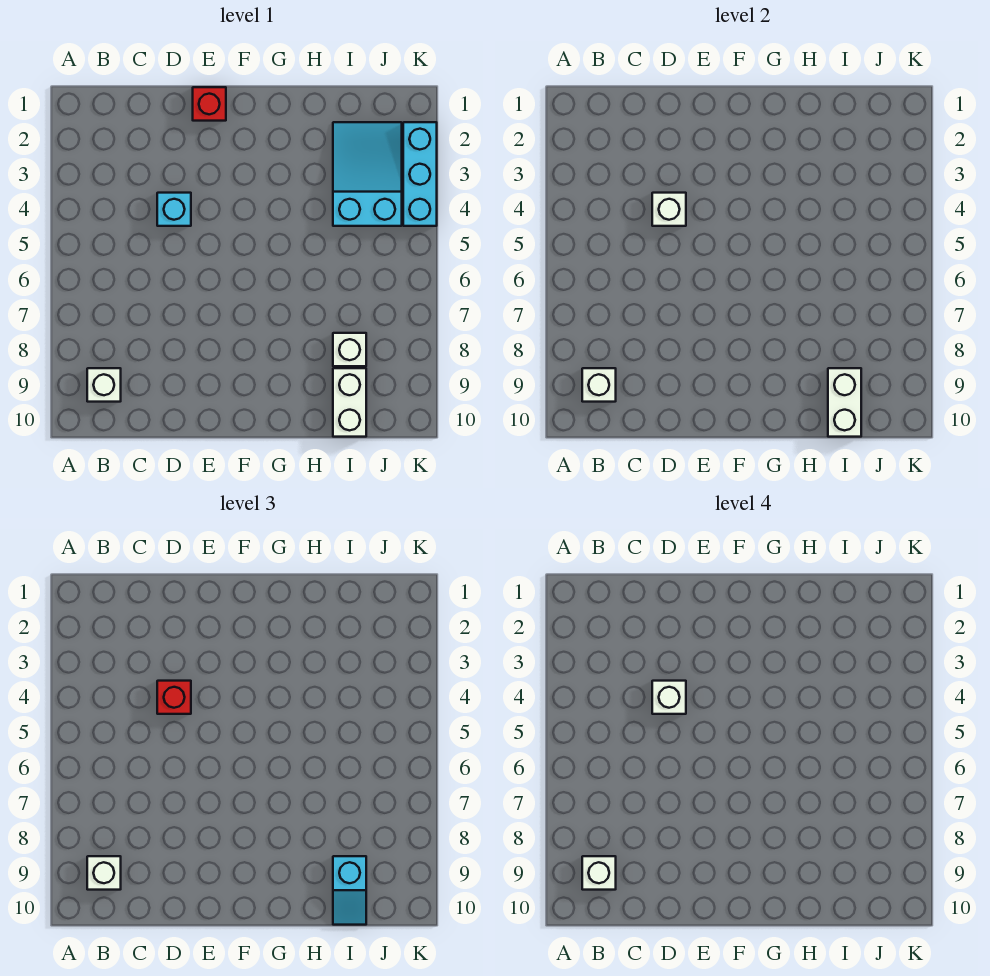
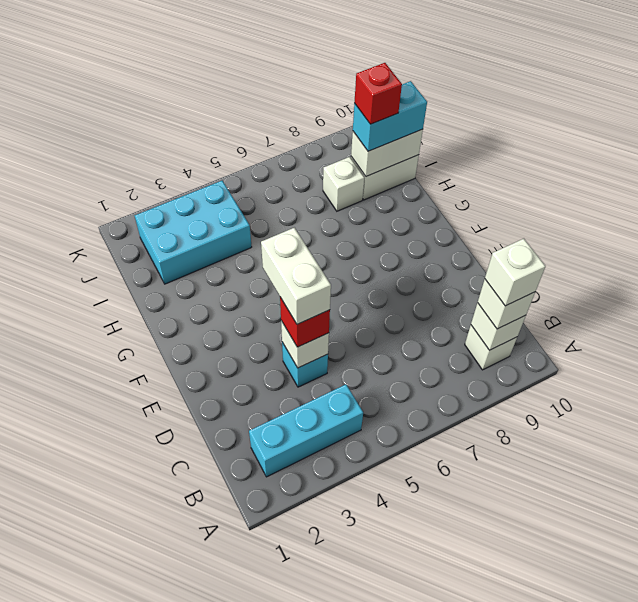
white 1x1 brick [652,681,686,714] -> white 1x2 brick [261,228,331,324]
red 1x1 brick [193,87,226,121] -> red 1x1 brick moved to [354,63,402,124]
cyan 2x3 slope [333,122,402,226] -> cyan 2x3 brick [135,181,252,284]
cyan 1x2 slope [333,856,366,925] -> cyan 1x2 brick [353,81,427,151]
cyan 1x3 brick [403,122,437,226] -> cyan 1x3 brick moved to [249,384,363,477]

